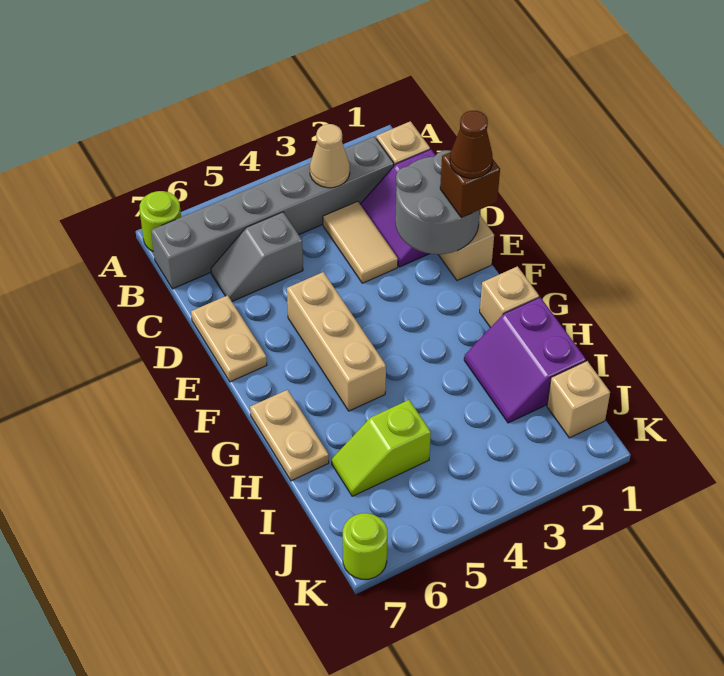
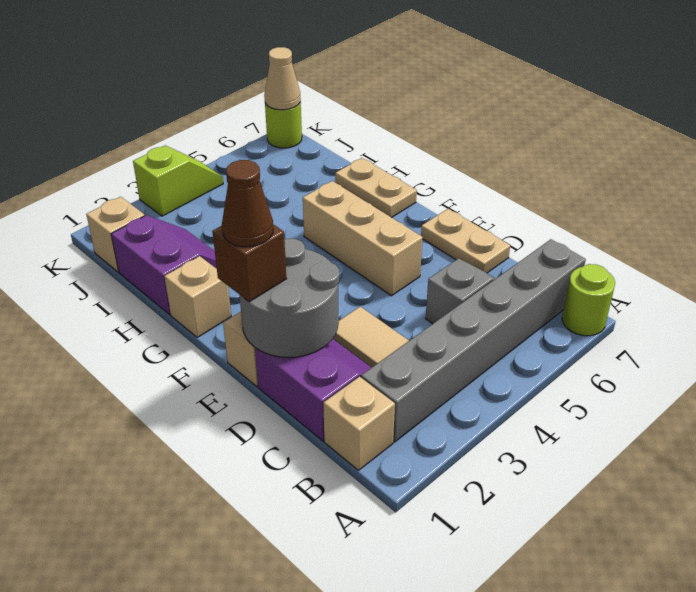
tan 1x1 cone [310,124,350,188] -> tan 1x1 cone moved to [264,47,301,110]
lime 1x2 slope [332,400,431,496] -> lime 1x2 slope moved to [133,145,223,216]

